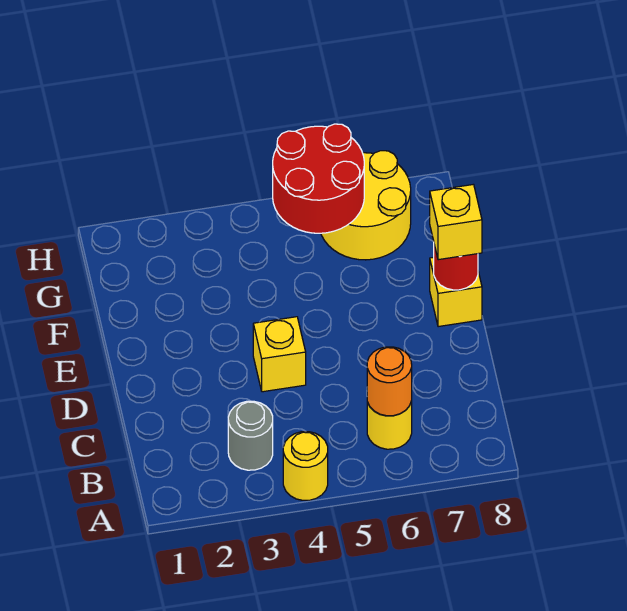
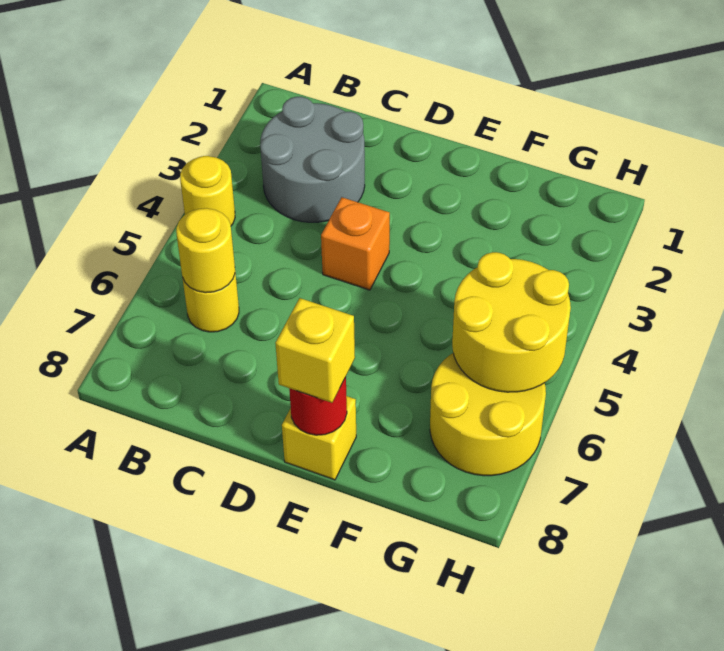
grey 1x1 round brick [228,401,273,470] -> grey 2x2 round brick [260,97,365,222]
orange 1x1 round brick [367,347,412,416] -> yellow 1x1 round brick [176,208,235,293]
yellow 1x1 brick [253,317,306,392] -> orange 1x1 brick [321,197,390,290]
red 2x2 round brick [273,124,364,233] -> yellow 2x2 round brick [452,252,571,392]

